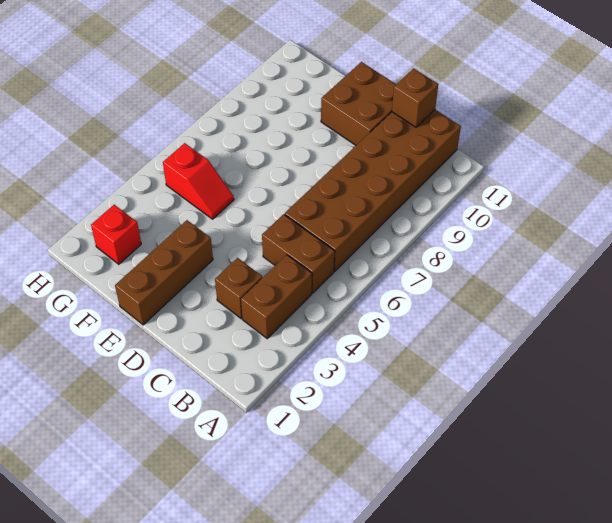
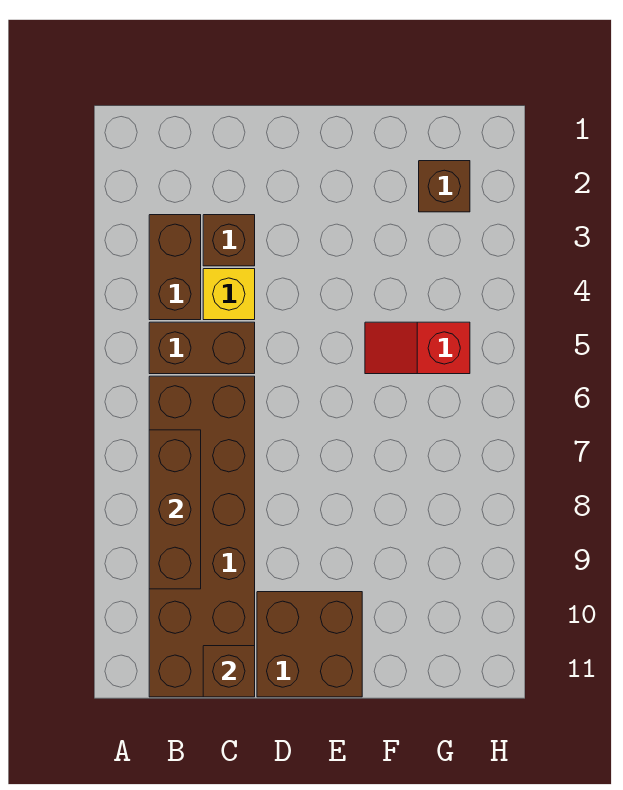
none -> yellow 1x1 brick [203,269,255,320]
brown 1x3 brick [115,220,213,325] -> brown 1x3 brick moved to [149,430,201,589]
red 1x1 brick [91,205,141,264] -> brown 1x1 brick [419,161,470,212]

